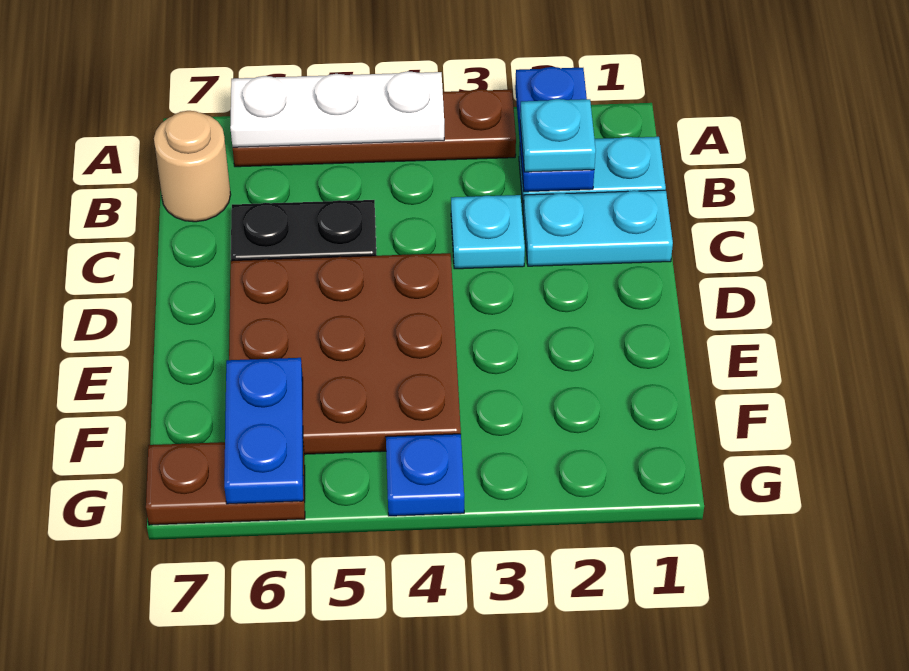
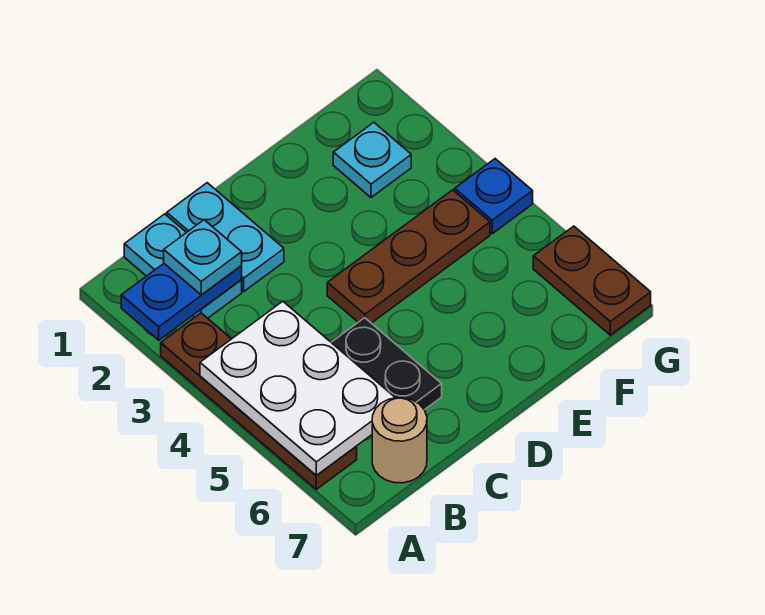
white 1x3 plate [230,71,444,147] -> white 2x3 plate [200,301,395,475]
cyan 1x1 plate [451,195,525,269] -> cyan 1x1 plate moved to [333,122,411,197]
brown 3x3 plate [229,253,461,454] -> brown 1x3 plate [327,190,490,323]
blue 1x2 plate [224,358,303,504] -> none

